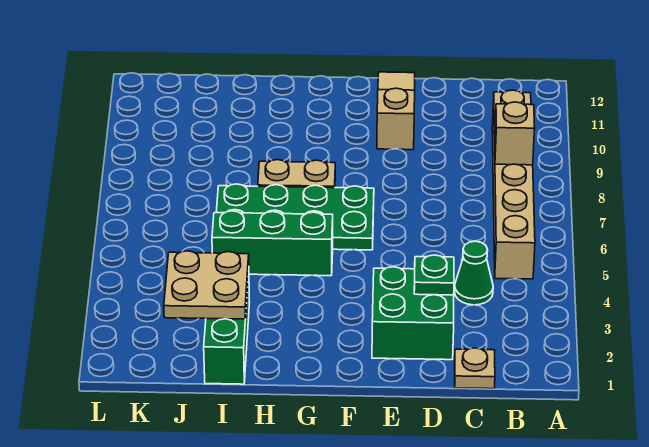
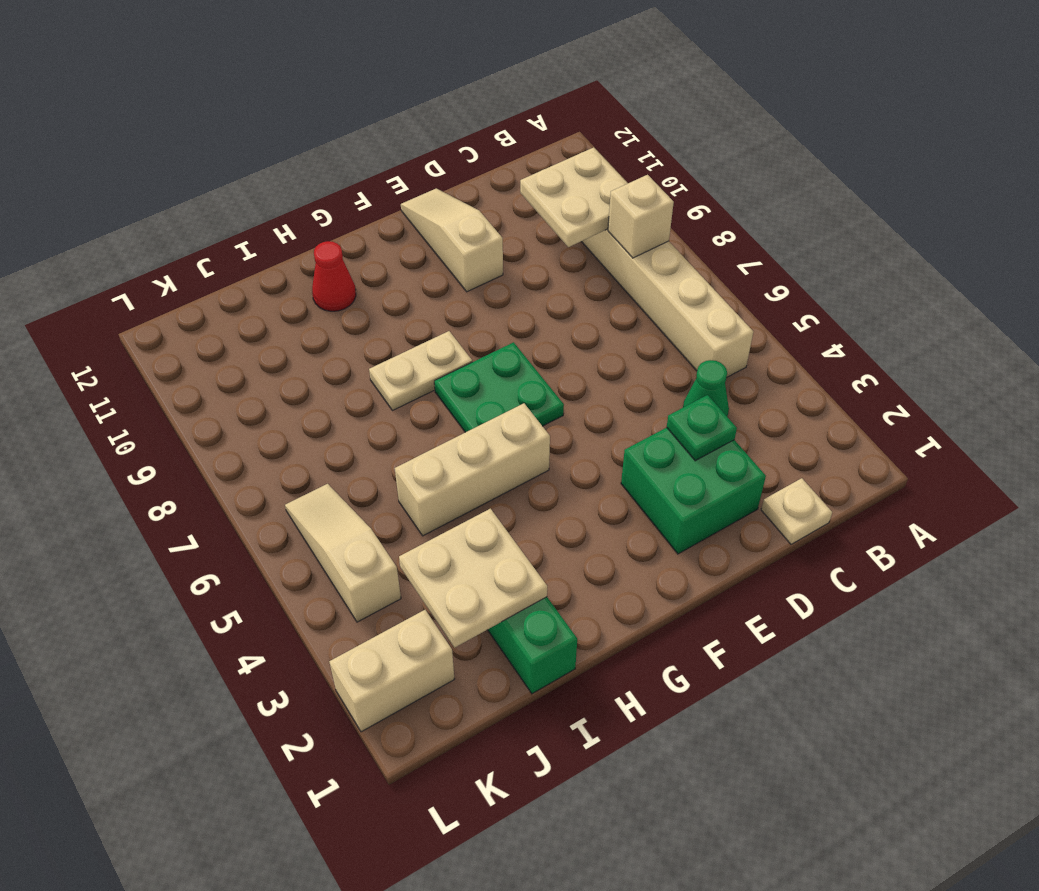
none -> tan 2x2 plate [520,147,628,247]
green 2x4 plate [216,184,374,250] -> green 2x2 plate [434,342,564,432]
green 1x3 brick [212,211,333,276] -> tan 1x3 brick [395,403,550,536]
none -> red 1x1 cone [312,241,356,311]
none -> tan 1x2 brick [329,610,454,732]
none -> tan 1x3 slope [285,484,401,622]

